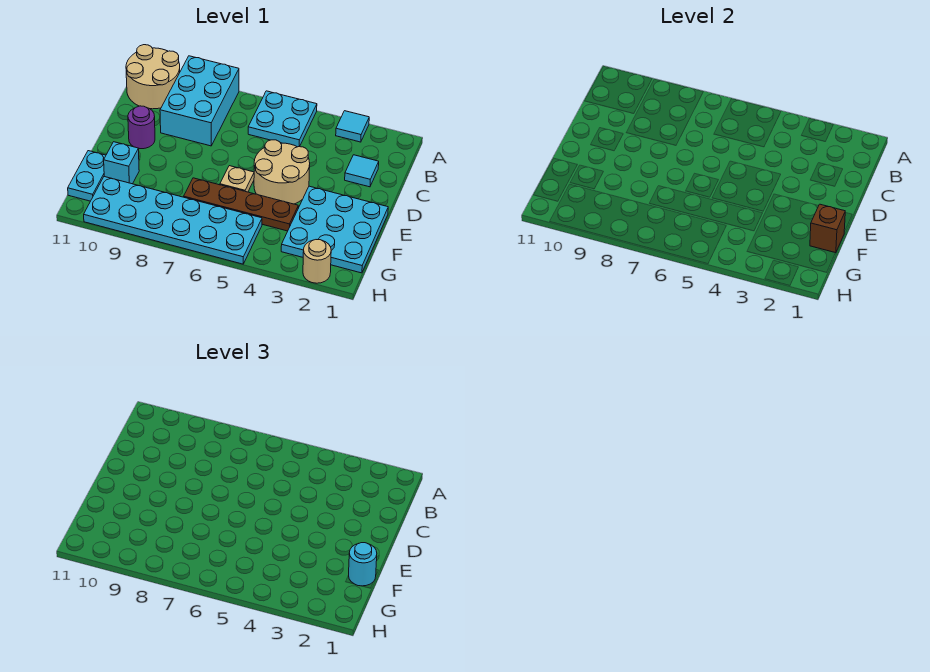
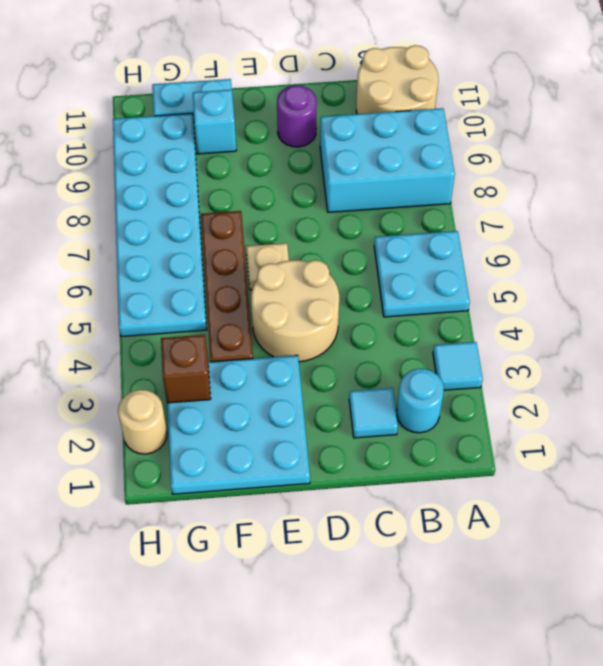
brown 1x1 brick [810,204,845,253] -> brown 1x1 brick moved to [161,335,211,403]
cyan 1x1 round brick [349,543,377,586] -> cyan 1x1 round brick moved to [397,369,444,433]

